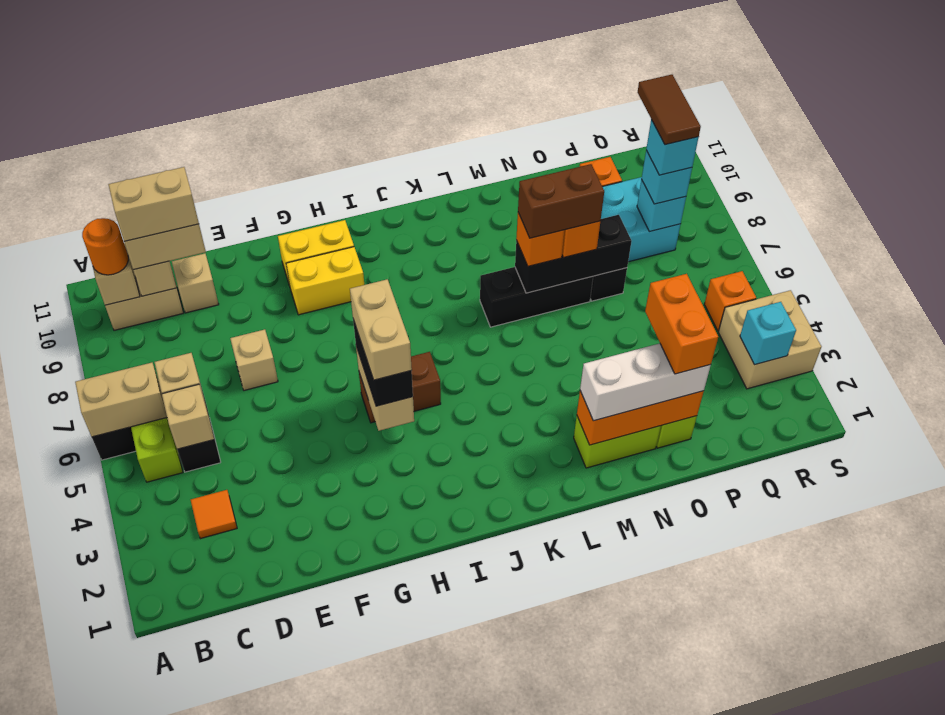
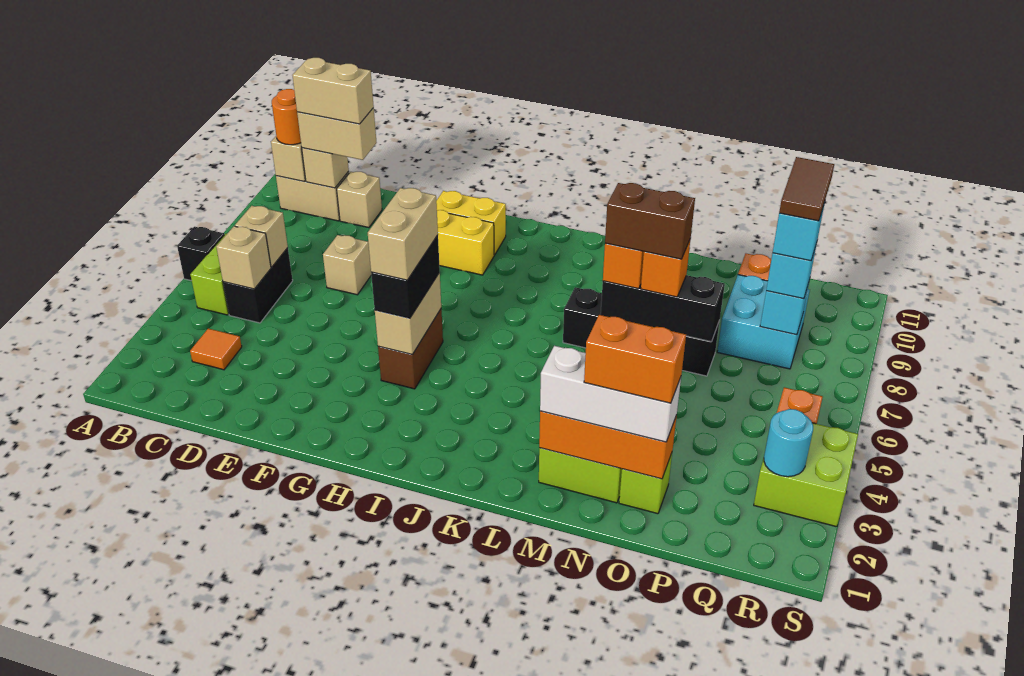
tan 1x2 brick [75,363,167,437] -> none
brown 1x2 brick [359,352,441,423] -> brown 1x2 brick turned to [378,309,443,389]
orange 1x2 brick [645,274,718,374] -> orange 1x2 brick turned to [584,315,686,403]
tan 2x2 brick [718,290,822,389] -> lime 2x2 brick [754,423,858,527]
cyan 1x1 brick [740,302,796,365] -> cyan 1x1 round brick [764,409,813,477]

